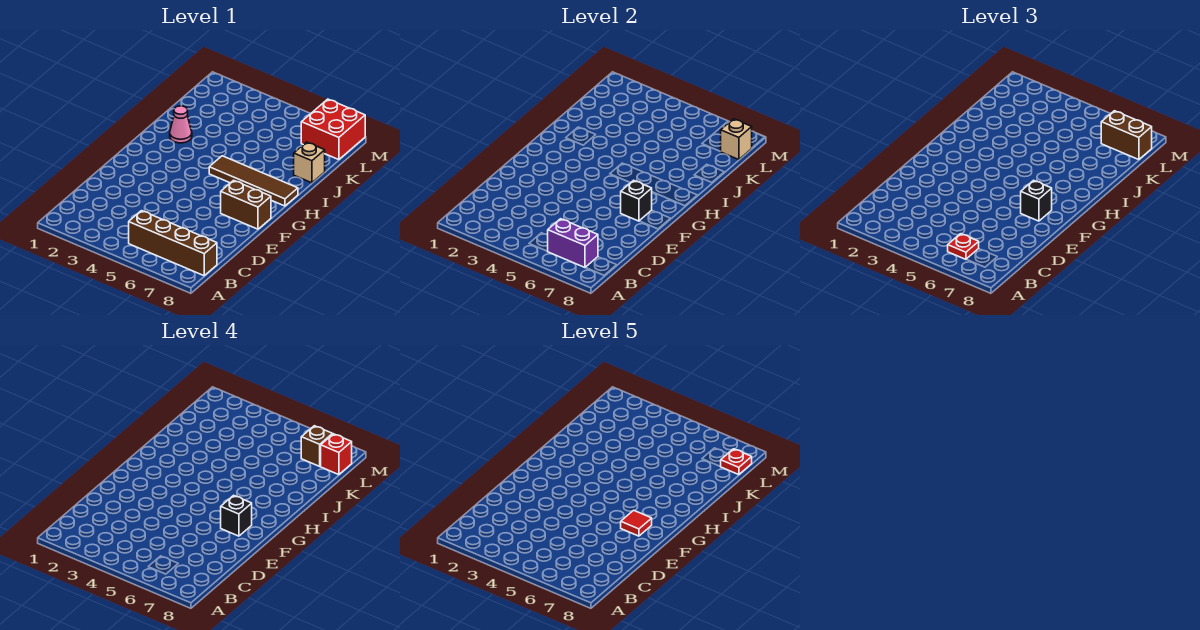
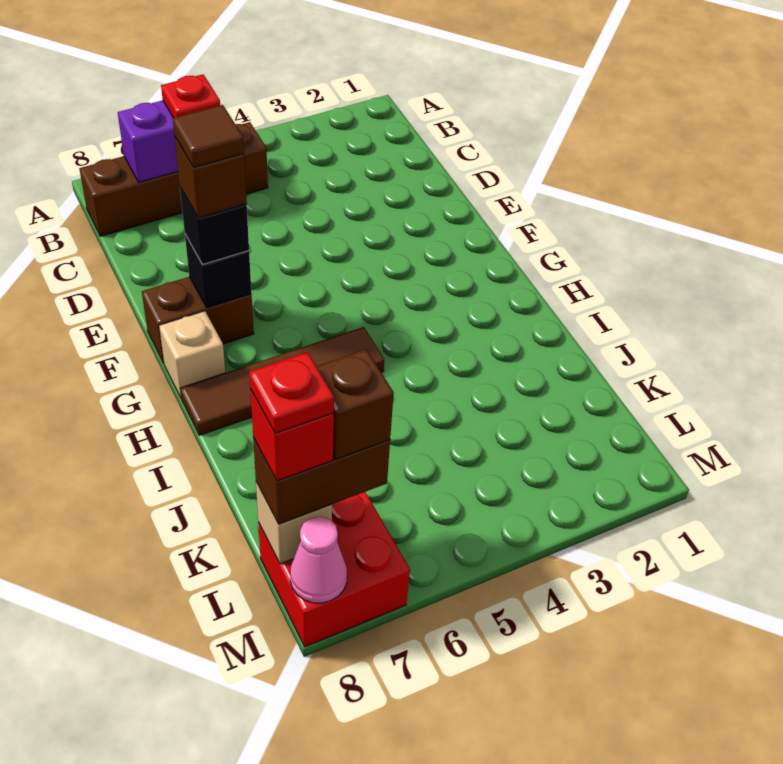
black 1x1 brick [221,495,252,536] -> brown 1x1 brick [175,137,247,218]
red 1x1 tile [621,510,652,536] -> brown 1x1 tile [173,105,244,167]
pink 1x1 cone [170,106,192,143] -> pink 1x1 cone moved to [290,516,347,603]
tan 1x1 brick [294,142,325,183] -> tan 1x1 brick moved to [159,311,225,399]

